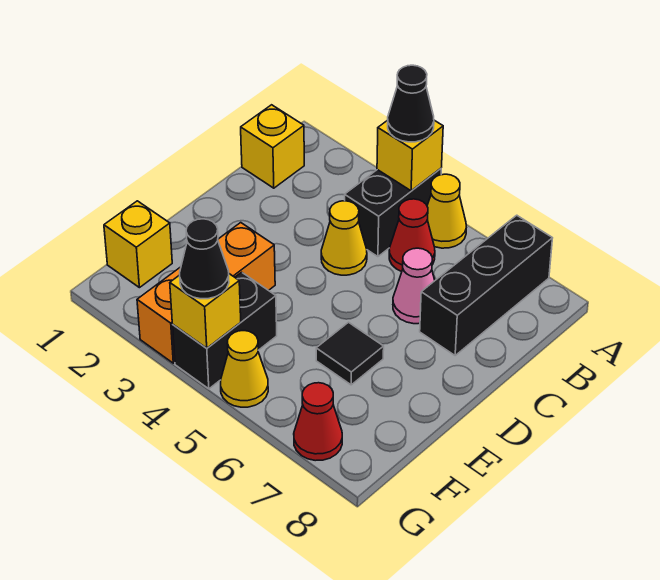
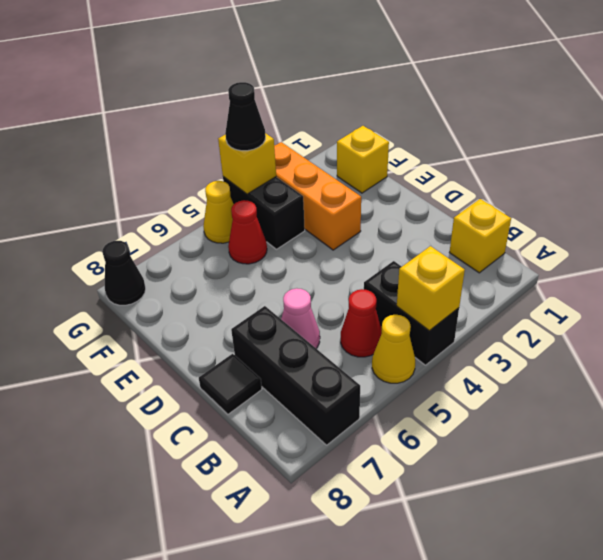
black 1x1 cone [388,65,434,142] -> black 1x1 cone moved to [102,241,146,305]
yellow 1x1 cone [321,201,367,275] -> none
black 1x1 tile [316,322,384,385] -> black 1x1 tile moved to [199,354,262,414]
red 1x1 cone [294,383,342,461] -> red 1x1 cone moved to [228,200,267,264]

